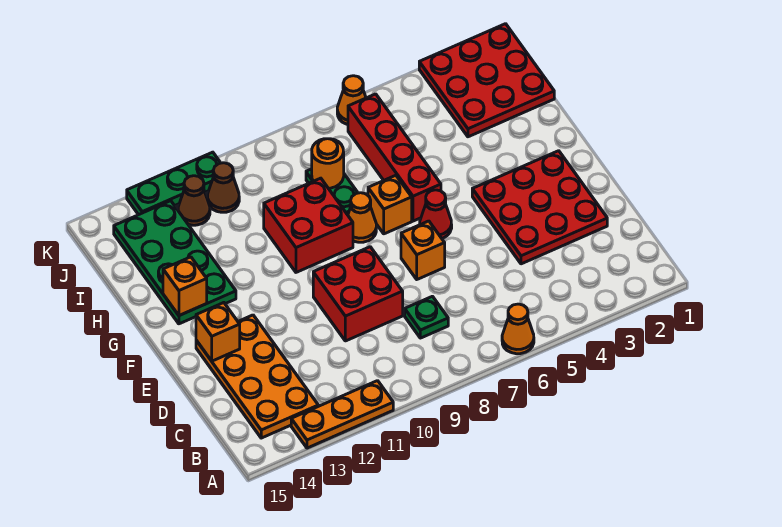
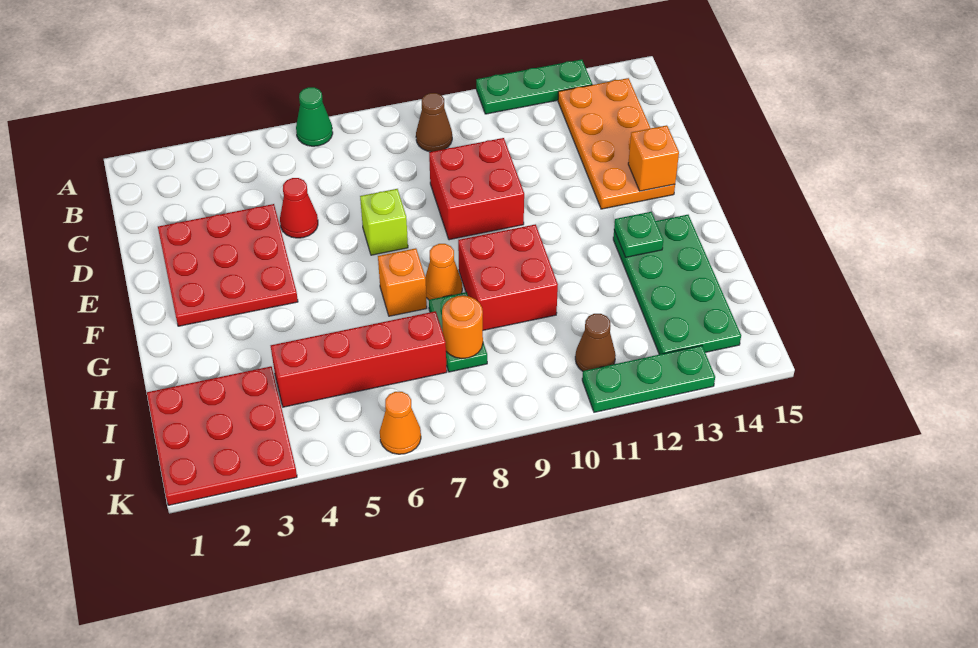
orange 1x1 cone [502,304,534,354] -> green 1x1 cone [296,87,333,146]
orange 1x3 plate [291,381,393,448] -> green 1x3 plate [476,60,592,114]
green 1x1 plate [405,296,448,338] -> green 1x1 plate moved to [614,212,663,257]
orange 1x1 brick [401,221,445,279] -> lime 1x1 brick [360,189,408,255]
red 1x1 cone [420,190,452,238] -> red 1x1 cone moved to [280,178,318,238]
red 1x4 brick [348,94,441,221] -> red 1x4 brick turned to [271,311,447,407]
orange 1x1 brick [163,257,207,316] -> none
brown 1x1 cone [178,176,210,225] -> brown 1x1 cone moved to [416,93,452,152]

